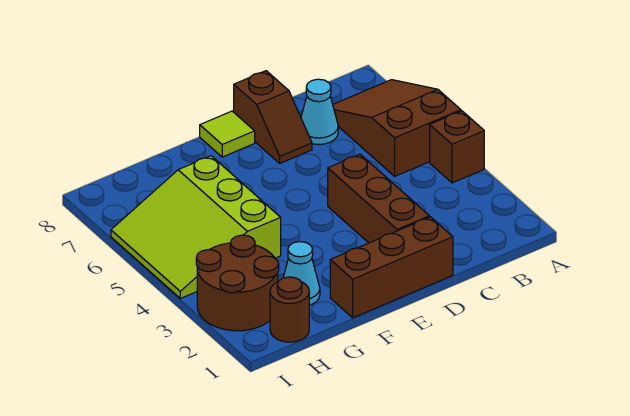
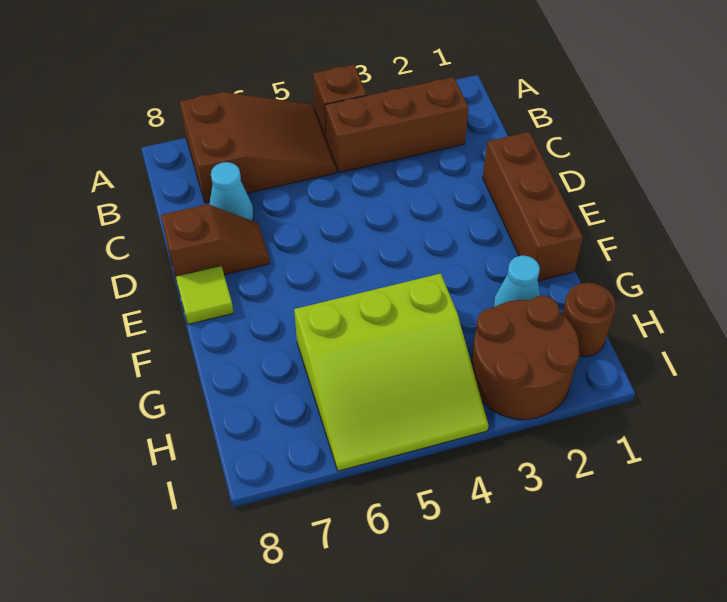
brown 2x3 slope [333,80,461,176] -> brown 2x3 slope turned to [180,92,336,203]
brown 1x3 brick [328,154,429,243] -> brown 1x3 brick moved to [325,77,469,173]

